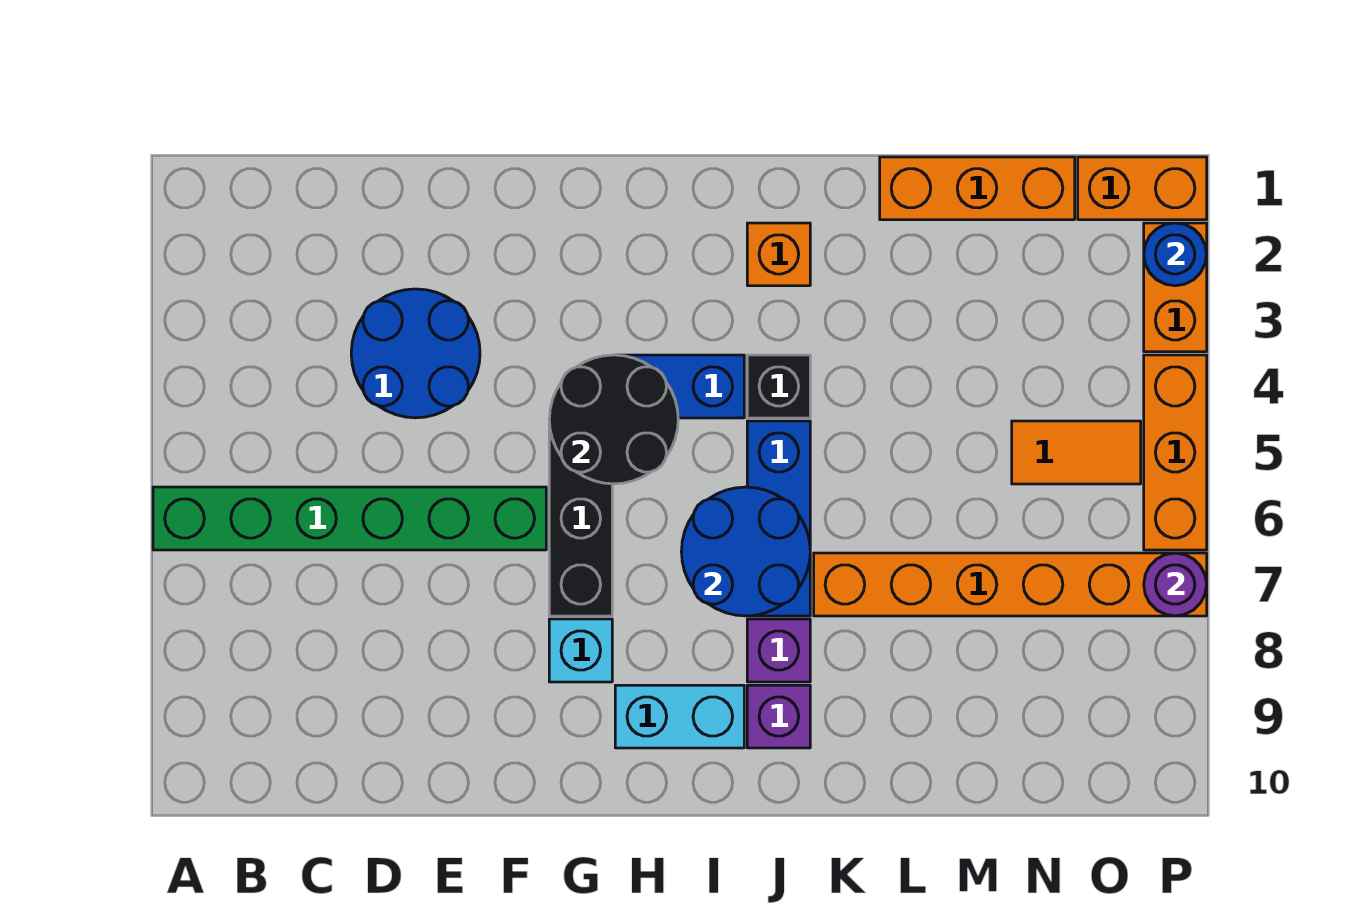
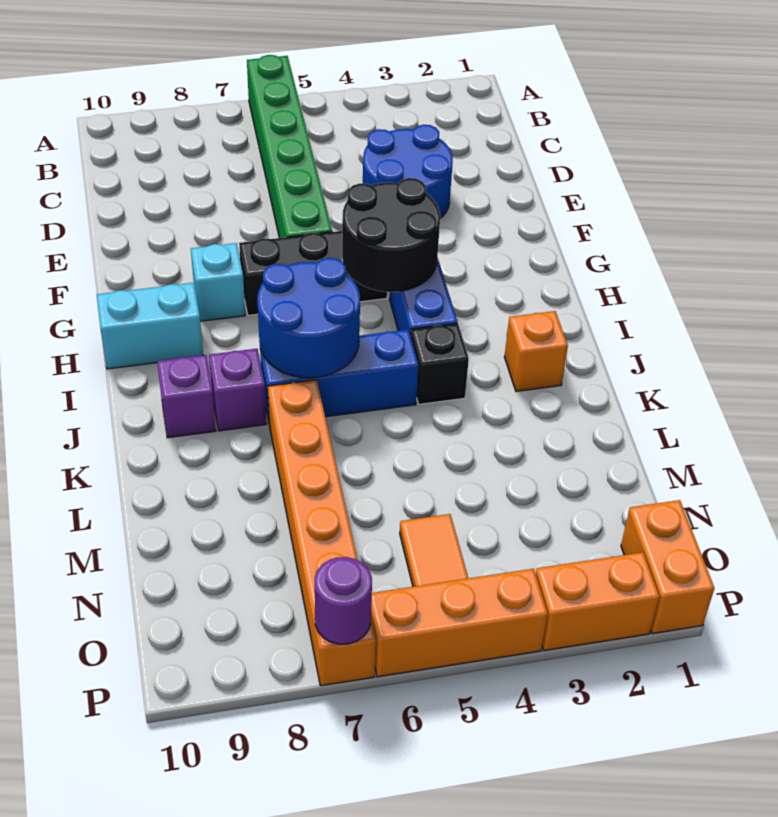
cyan 1x2 brick [615,685,744,748] -> cyan 1x2 brick turned to [97,283,203,369]
orange 1x3 brick [880,157,1075,220] -> none
blue 1x1 round brick [1144,223,1207,286] -> none

